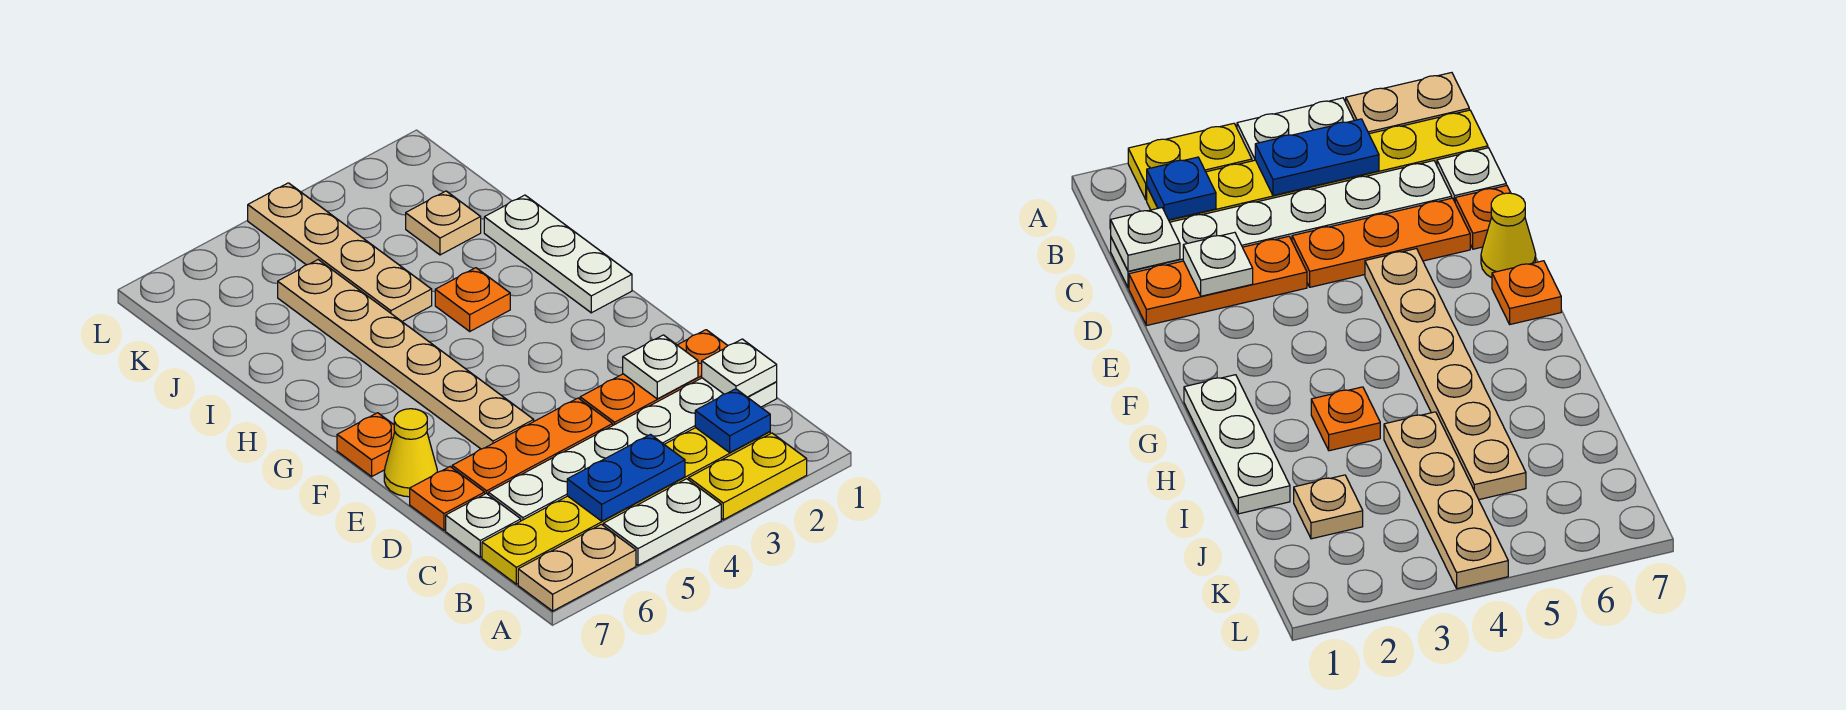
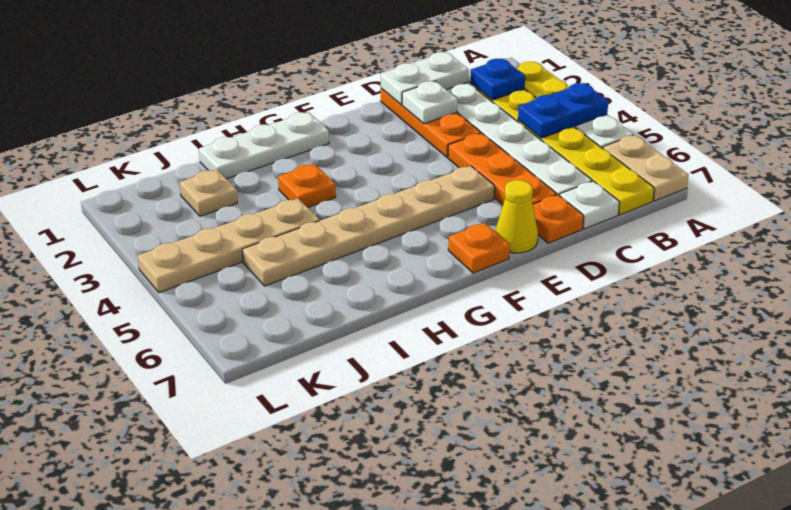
blue 1x2 plate [567,435,685,521] -> blue 1x2 plate turned to [518,83,608,138]
white 1x1 plate [702,339,777,397] -> white 1x2 plate [380,52,468,105]

